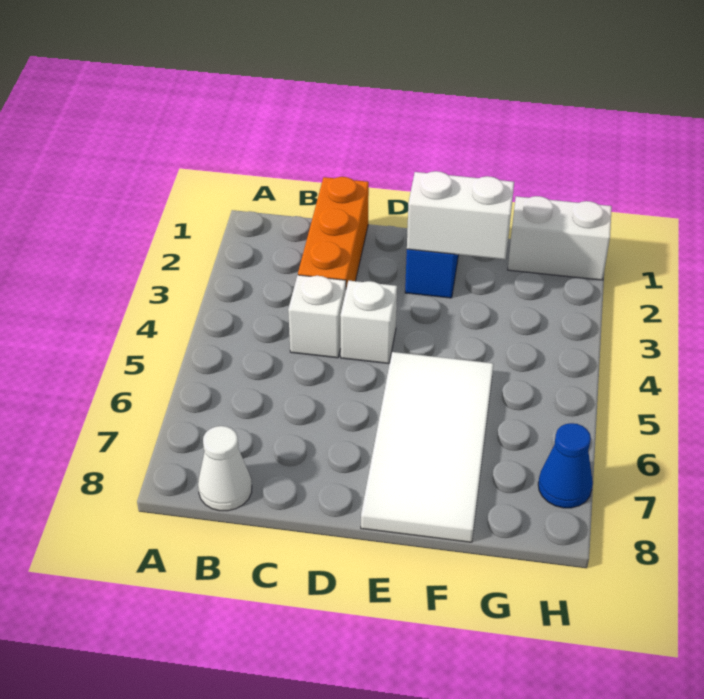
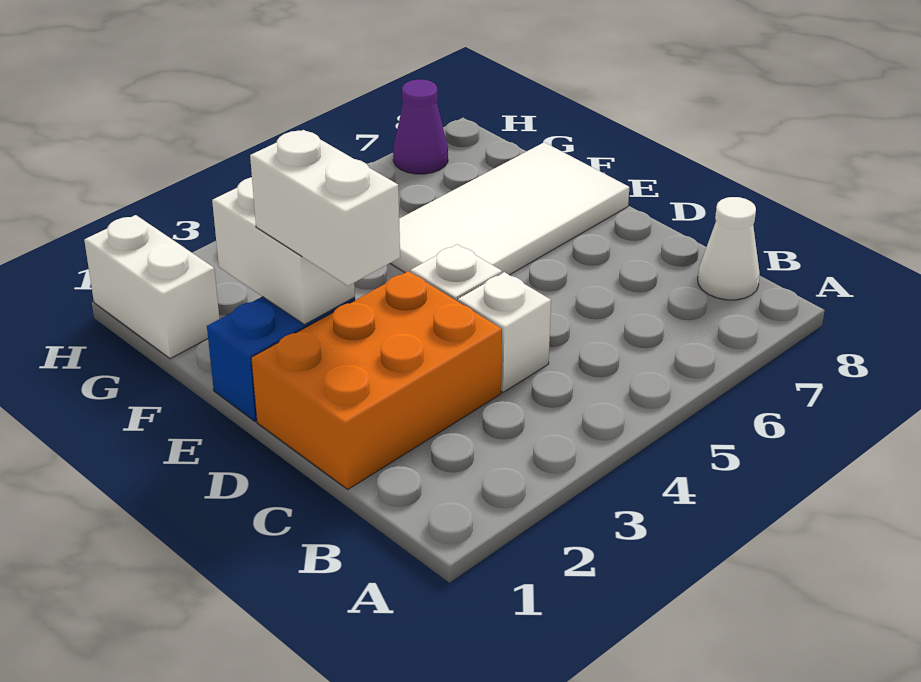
orange 1x3 brick [298,177,369,288] -> orange 2x3 brick [251,271,502,489]
none -> white 1x2 brick [250,130,400,286]
blue 1x1 cone [538,423,593,508] -> purple 1x1 cone [393,80,448,174]

